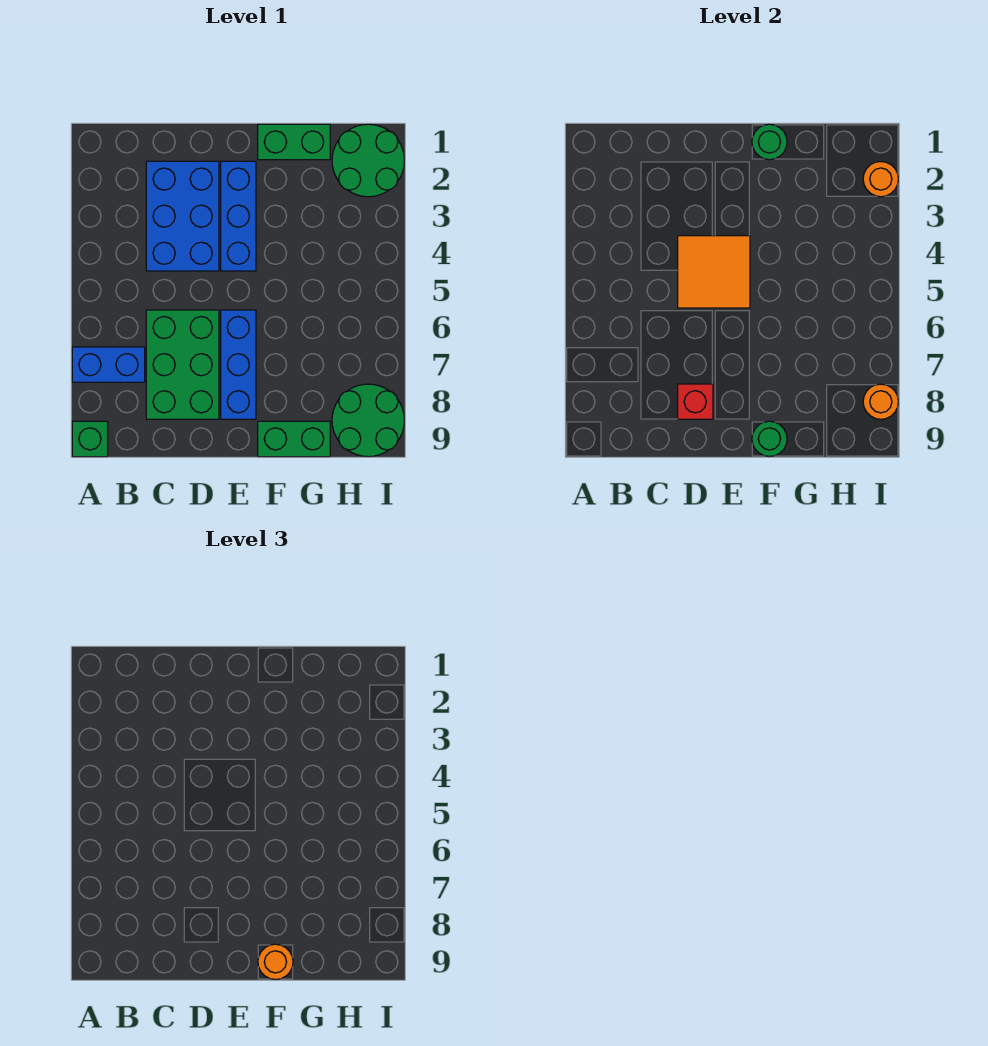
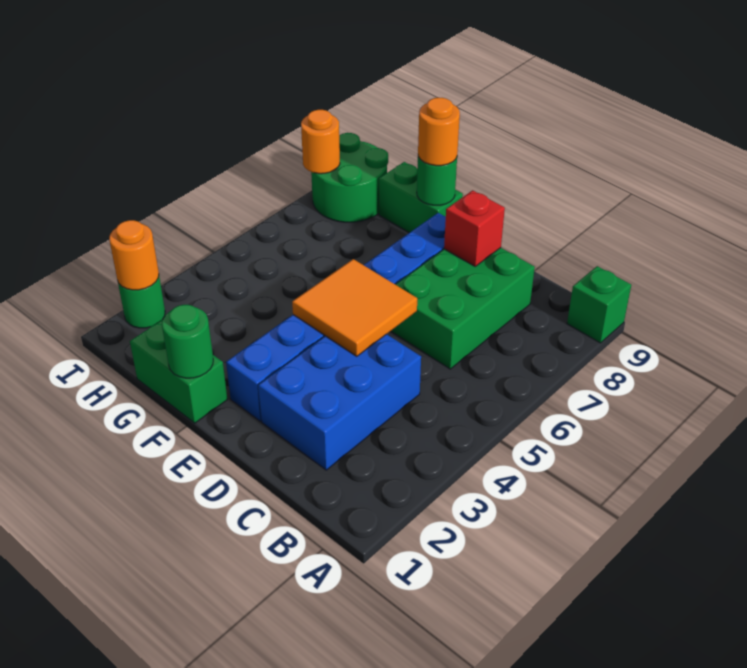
blue 1x2 brick [72,347,145,382] -> none
green 2x2 round brick [332,124,404,197] -> green 1x1 round brick [118,277,165,328]

